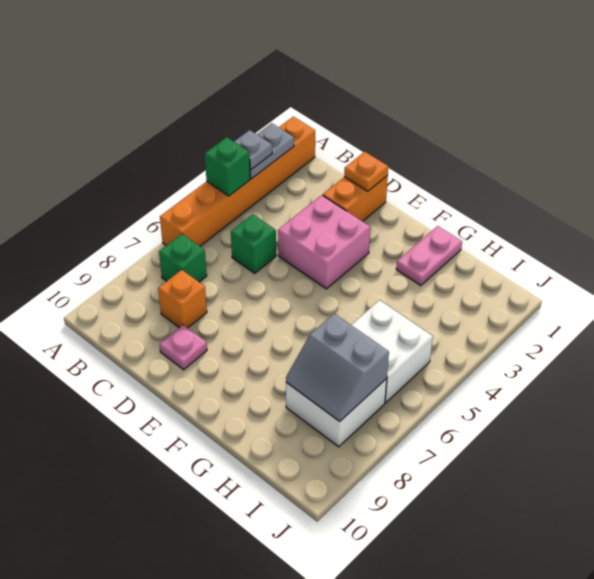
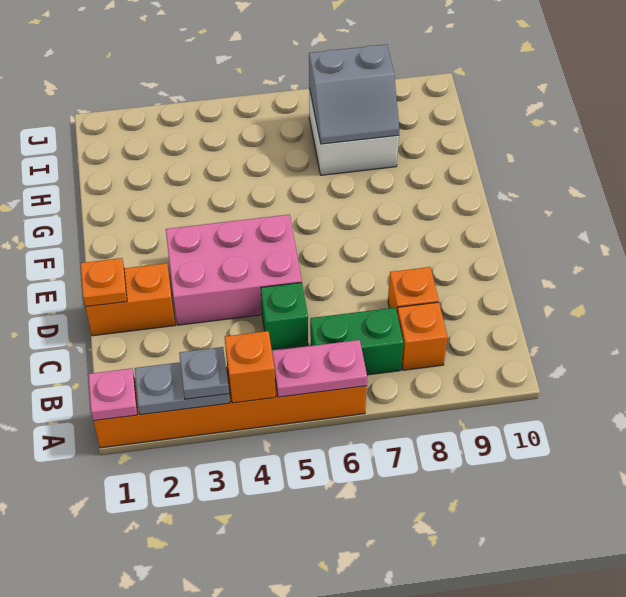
green 1x1 brick [205,137,250,196] -> orange 1x1 brick [225,331,276,403]
green 1x1 brick [159,234,207,282] -> green 1x2 brick [310,308,403,375]
none -> orange 1x1 brick [397,302,447,370]
pink 2x2 brick [278,195,370,289] -> pink 2x3 brick [166,214,302,325]
pink 1x1 plate [159,325,207,370] -> pink 1x1 plate moved to [88,368,137,421]
pink 1x2 plate [396,226,462,285] -> pink 1x2 plate moved to [272,340,367,397]
white 2x2 brick [352,300,433,403] -> none
grey 2x2 slope [286,314,389,421] -> grey 2x2 slope turned to [309,44,399,144]

